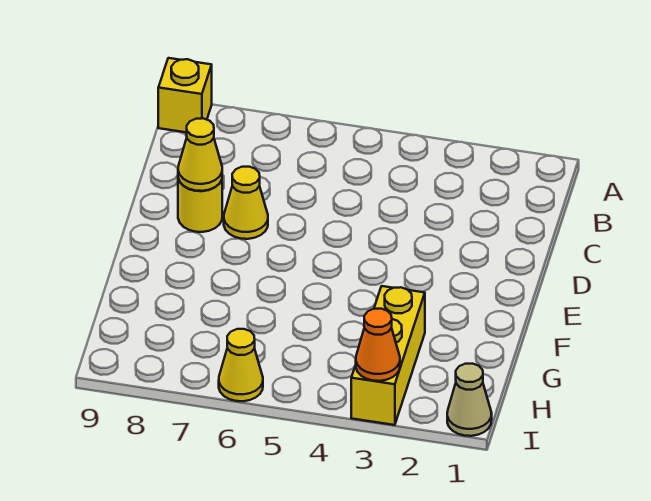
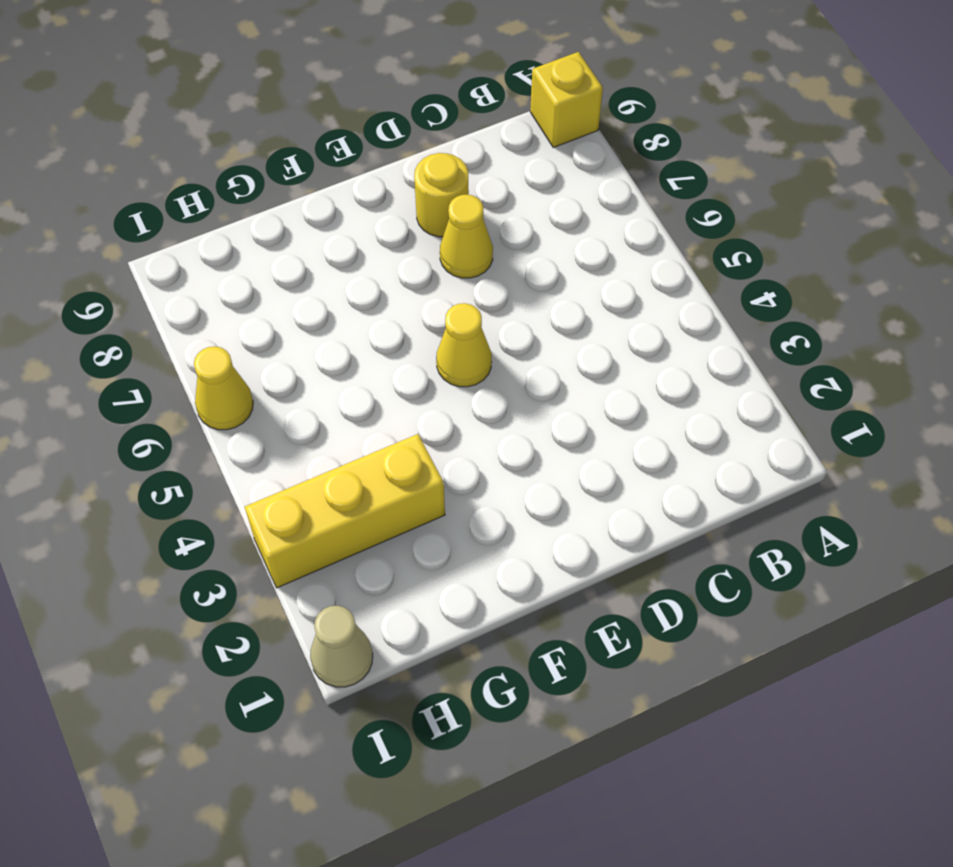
yellow 1x1 cone [178,118,222,191] -> yellow 1x1 cone moved to [436,303,492,387]
orange 1x1 cone [355,309,400,381] -> none

